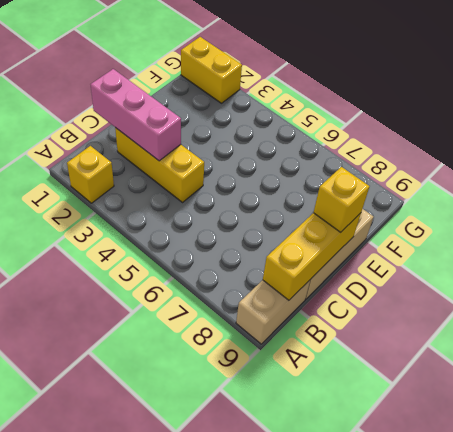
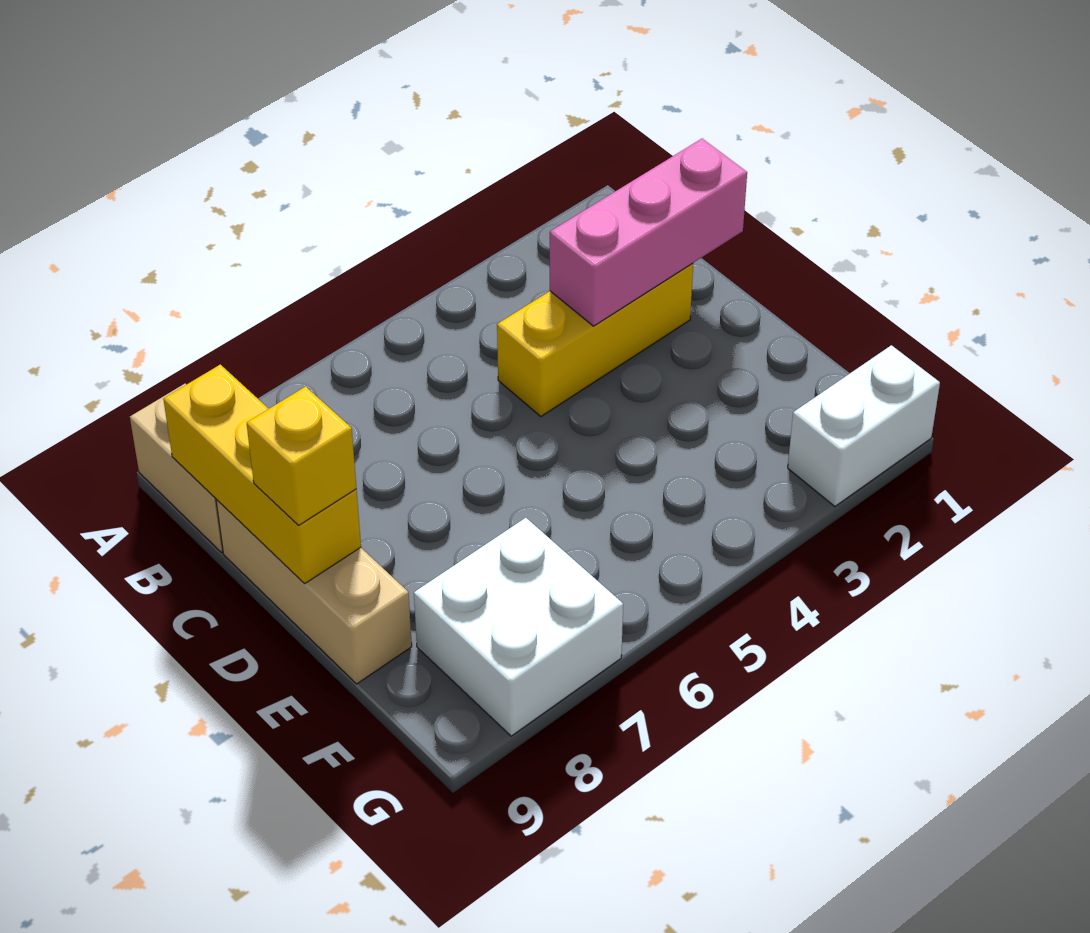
yellow 1x1 brick [67,146,114,203] -> none
none -> white 2x2 brick [414,518,623,736]
yellow 1x2 brick [181,37,242,103] -> white 1x2 brick [788,345,940,506]

